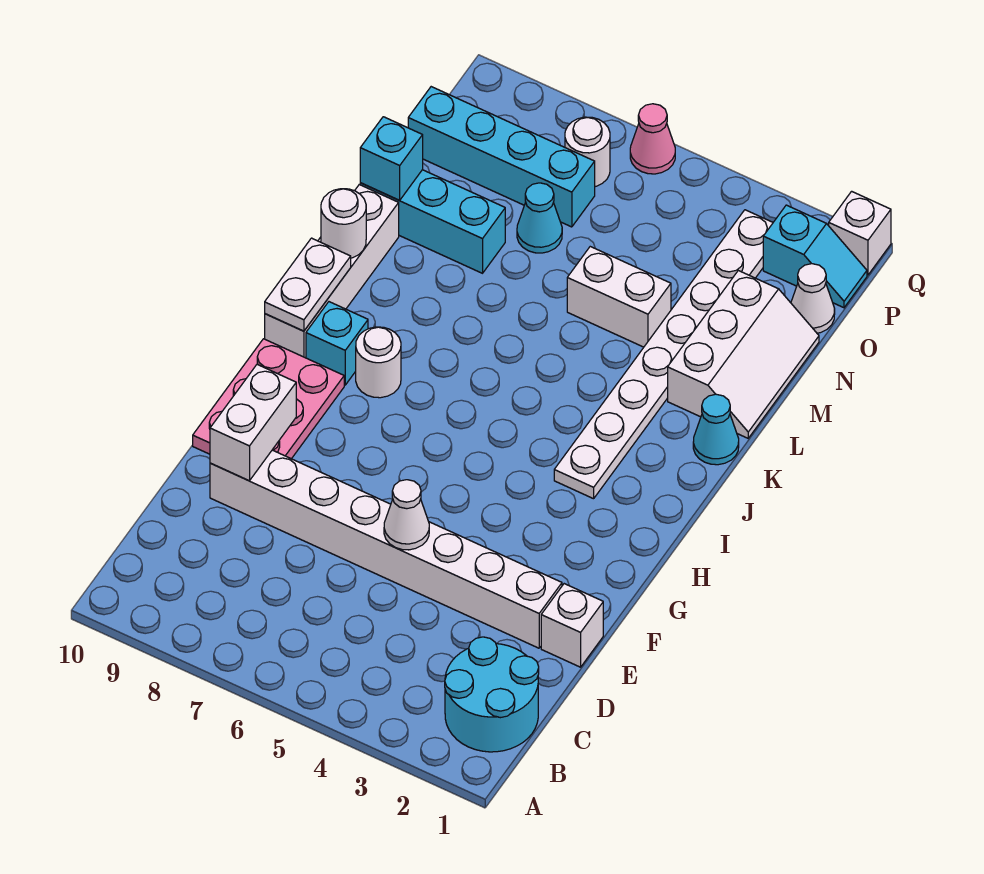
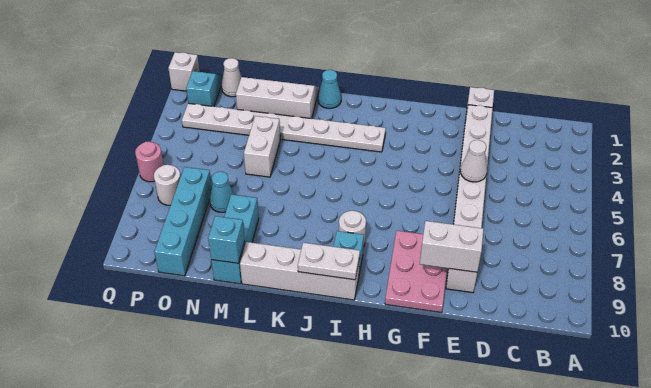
cyan 2x2 round brick [445,637,539,752] -> none
pink 2x3 plate [193,339,344,459] -> pink 2x3 plate turned to [385,231,447,312]
white 1x1 round brick [321,189,366,258] -> none
pink 1x1 cone [630,104,675,174] -> pink 1x1 round brick [135,142,164,182]

